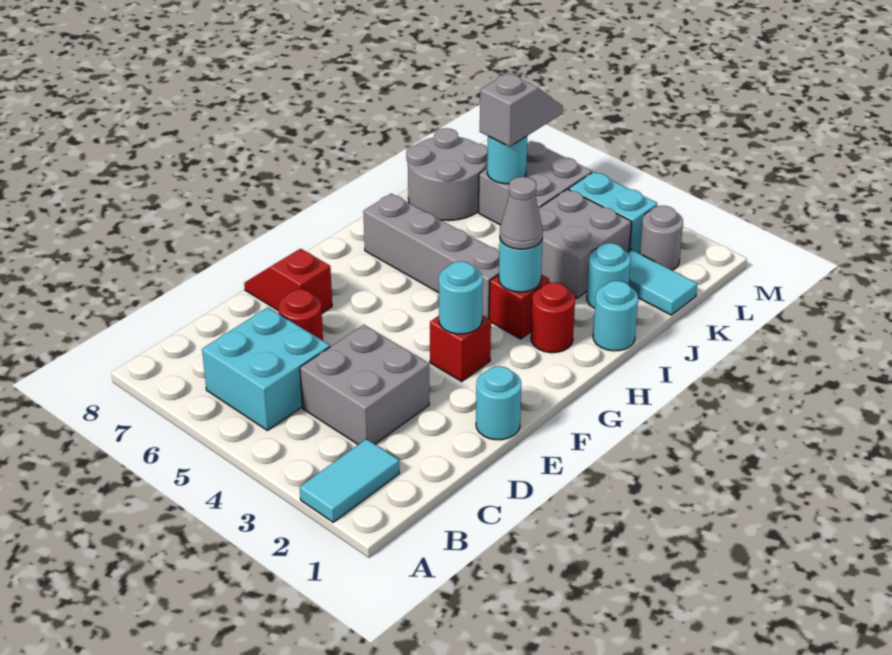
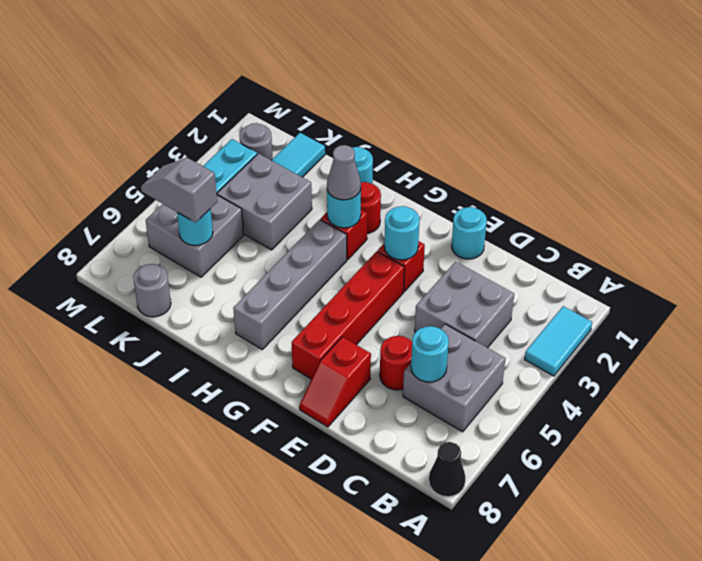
cyan 1x2 tile [300,439,399,522] -> cyan 1x2 tile turned to [525,306,592,376]
none -> black 1x1 cone [429,442,466,497]
cyan 2x2 brick [202,307,330,430] -> grey 2x2 brick [403,324,505,432]
none -> red 1x4 brick [291,251,404,379]
cyan 1x1 round brick [587,243,631,308] -> cyan 1x1 round brick moved to [411,326,449,382]
grey 2x2 round brick [406,128,488,221] -> grey 1x1 round brick [133,264,171,317]

